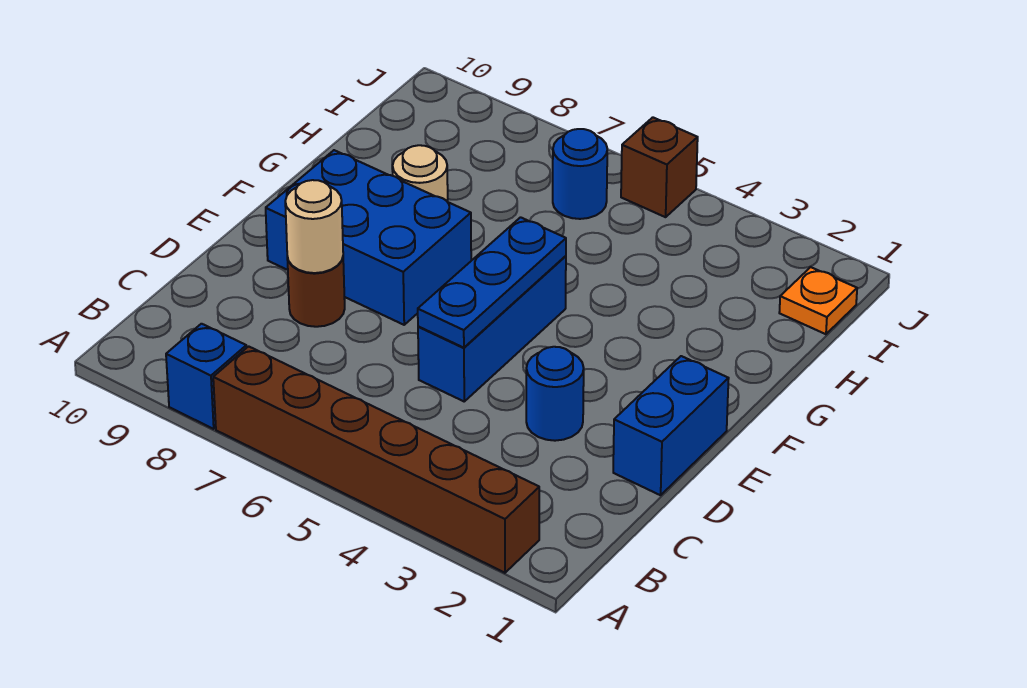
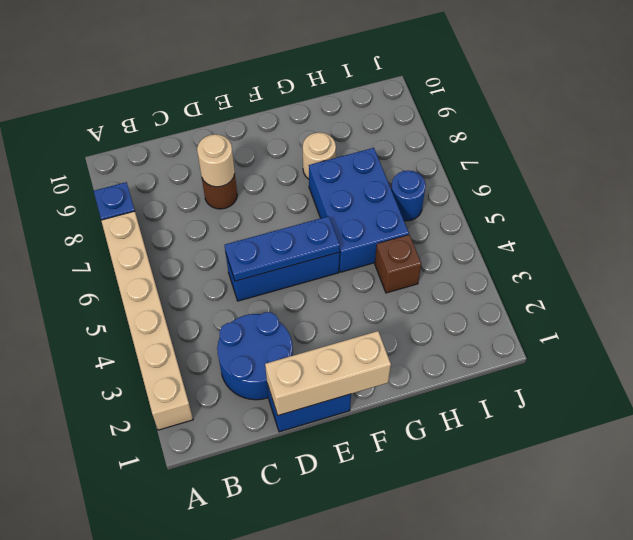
brown 1x6 brick [213,346,539,573] -> tan 1x6 brick [101,211,193,430]
none -> tan 1x3 brick [265,331,391,415]
blue 1x1 round brick [526,347,584,441] -> blue 2x2 round brick [217,312,293,400]
blue 2x3 brick [266,150,471,325] -> blue 2x3 brick moved to [309,148,409,272]
orange 1x1 plate [779,267,857,334] -> none
brown 1x1 brick [621,117,698,217] -> brown 1x1 brick moved to [375,235,421,293]

